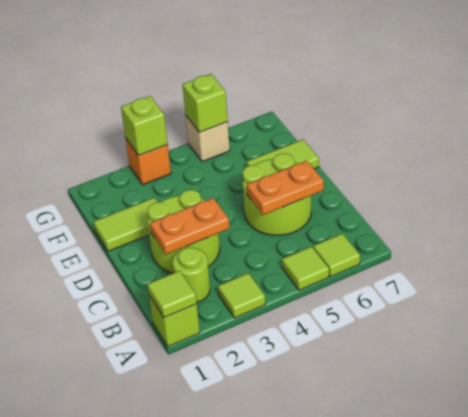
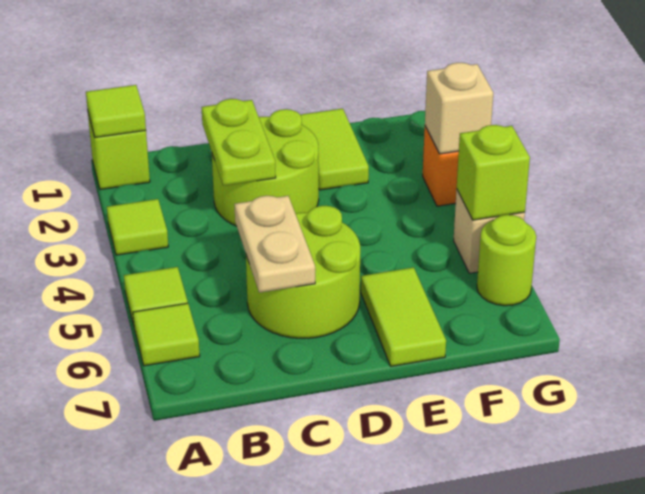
lime 1x1 round brick [173,247,210,302] -> lime 1x1 round brick moved to [477,215,536,306]
orange 1x2 plate [150,198,230,254] -> lime 1x2 plate [202,99,276,186]
orange 1x2 plate [247,161,324,215] -> tan 1x2 plate [234,196,315,293]
lime 1x1 brick [121,96,168,156] -> tan 1x1 brick [425,63,493,154]

